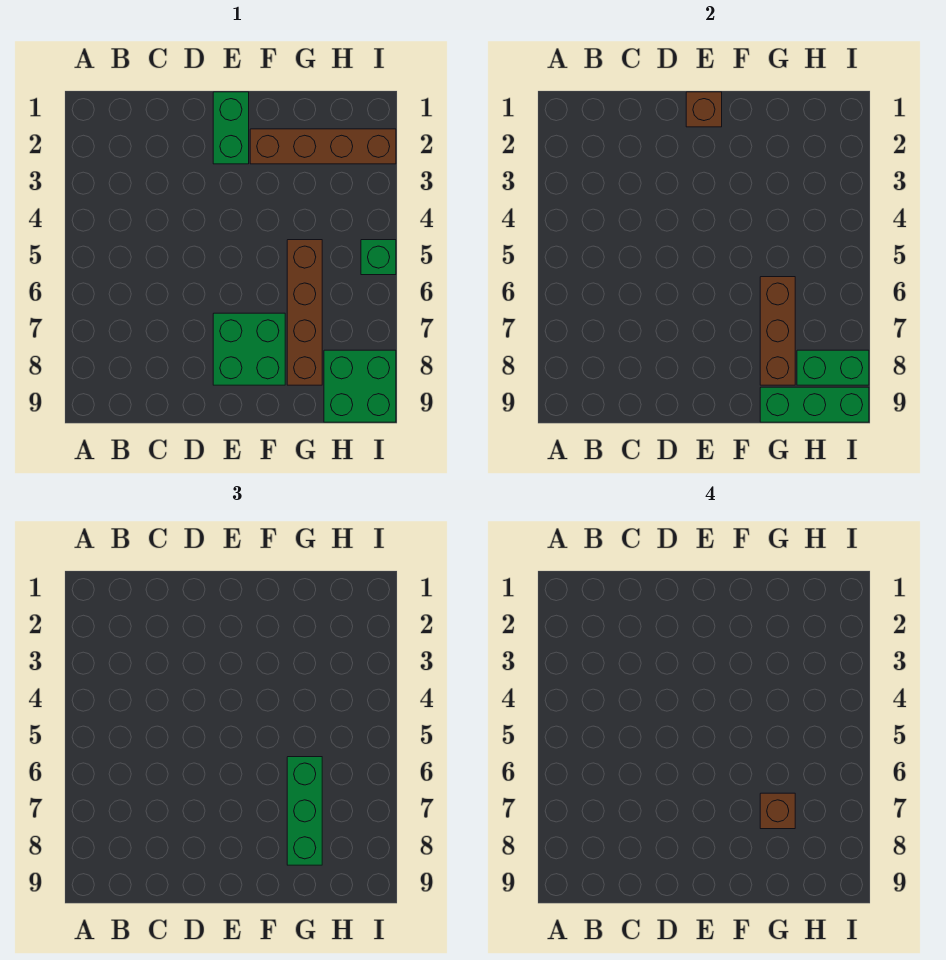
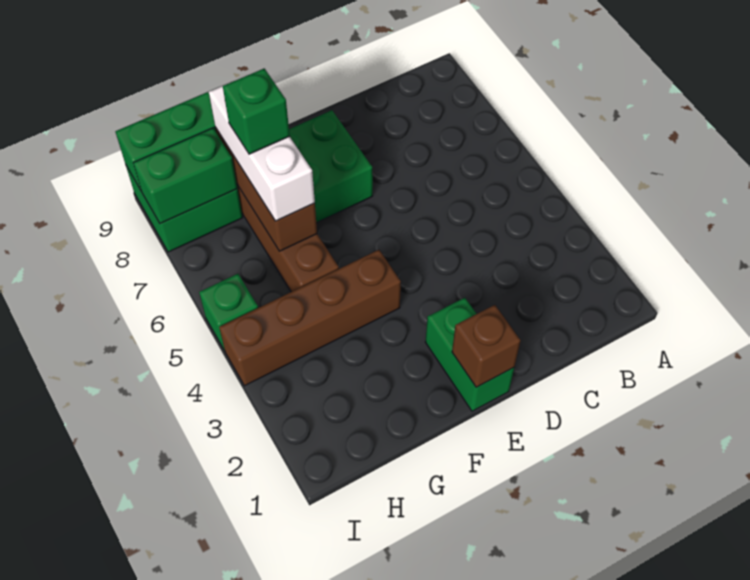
brown 1x4 brick [250,129,396,164] -> brown 1x4 brick moved to [219,250,401,386]
green 1x3 brick [287,757,322,865] -> white 1x3 brick [209,86,315,221]
brown 1x1 brick [760,793,795,829] -> green 1x1 brick [223,69,290,154]

